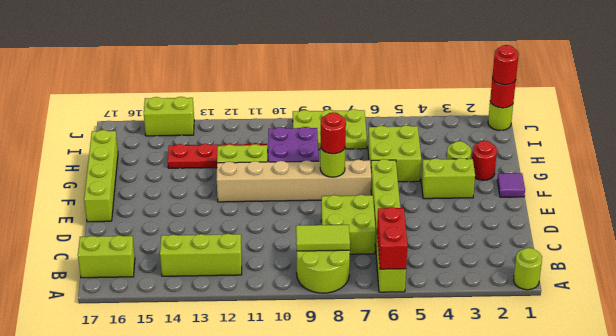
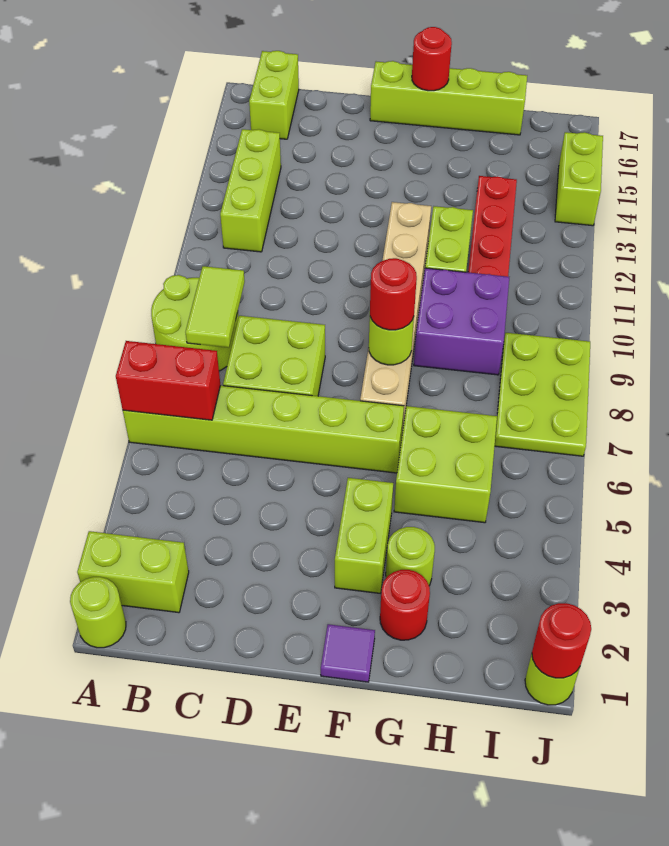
none -> lime 1x2 brick [77,531,189,613]
red 1x1 round brick [492,45,519,85] -> red 1x1 round brick moved to [412,27,452,91]

